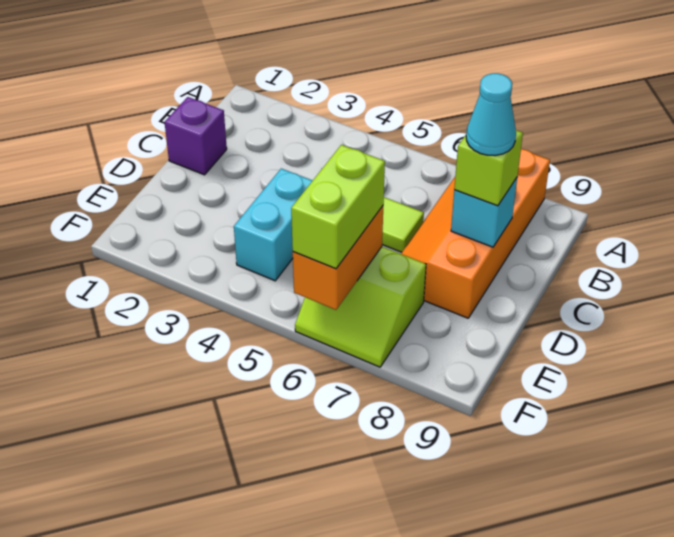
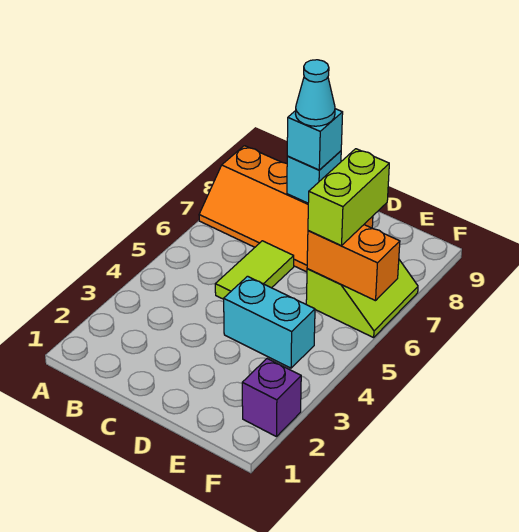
purple 1x1 brick [165,97,227,175] -> purple 1x1 brick moved to [242,359,301,437]
lime 1x1 brick [454,130,523,206] -> cyan 1x1 brick [287,109,343,170]
lime 1x2 brick [291,145,385,269] -> lime 1x2 brick turned to [308,149,389,246]

